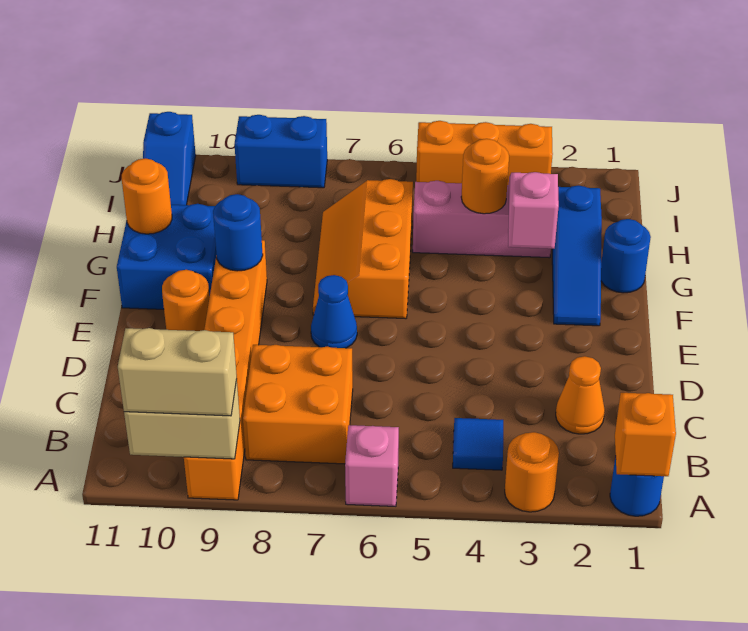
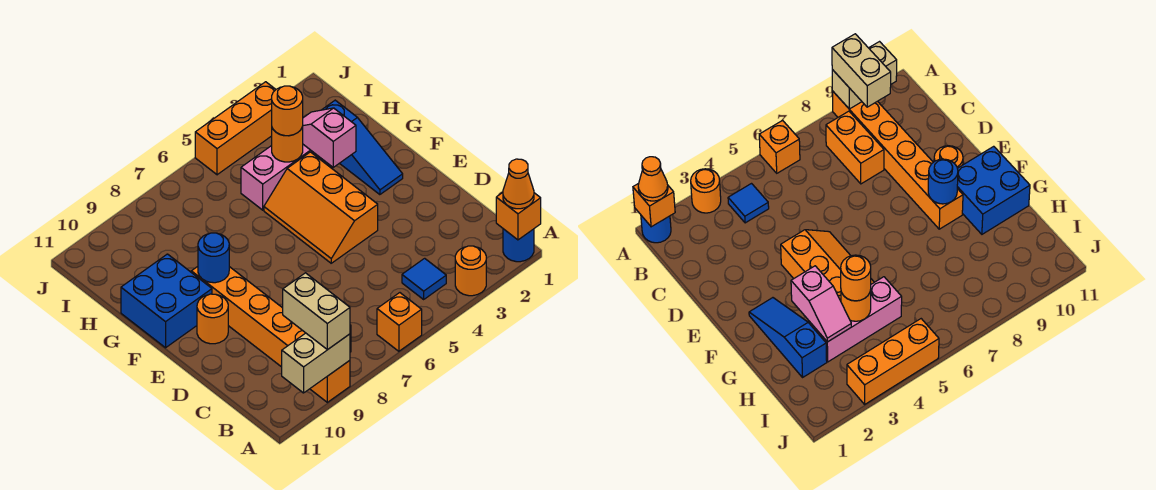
pink 1x1 brick [345,425,399,506] -> orange 1x1 brick [377,293,422,351]
tan 1x2 brick [118,328,237,416] -> tan 1x2 brick turned to [283,273,350,350]
orange 2x2 brick [243,345,353,464] -> orange 1x2 brick [826,111,884,184]
orange 1x1 cone [556,356,605,434] -> orange 1x1 cone moved to [503,159,534,209]
blue 1x1 cone [311,275,357,348] -> none
orange 2x3 slope [313,179,413,319] -> orange 2x3 slope moved to [264,152,378,263]
blue 1x1 round brick [601,219,651,293] -> none
orange 1x1 round brick [122,158,172,234] -> orange 1x1 round brick moved to [272,86,303,136]
blue 1x2 slope [143,112,196,205] -> none
blue 1x2 brick [234,115,327,188] -> none

